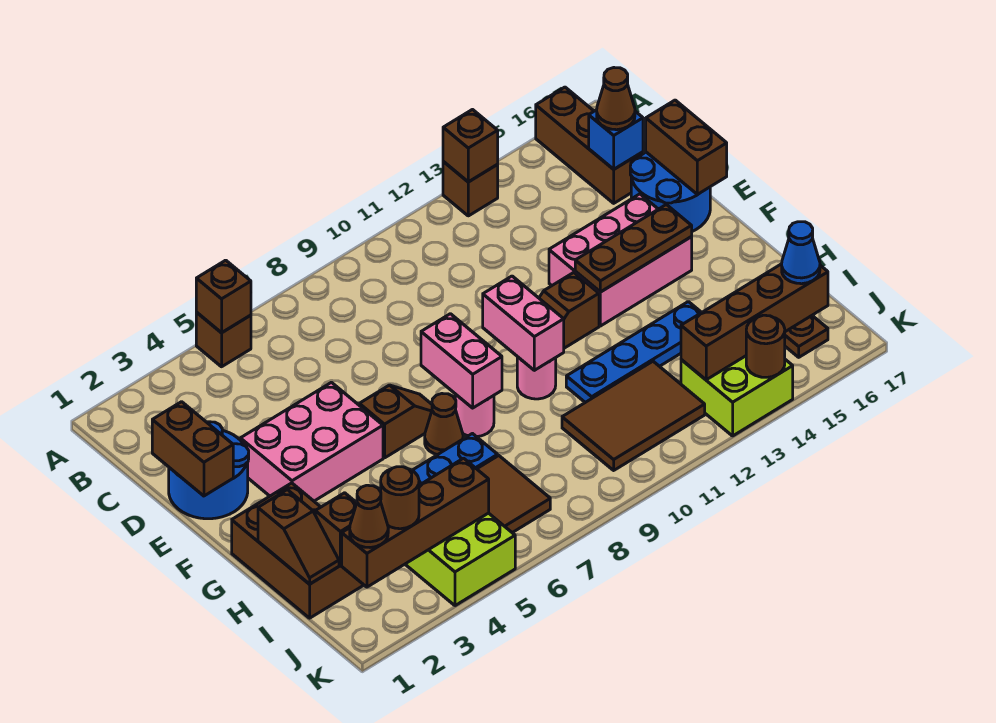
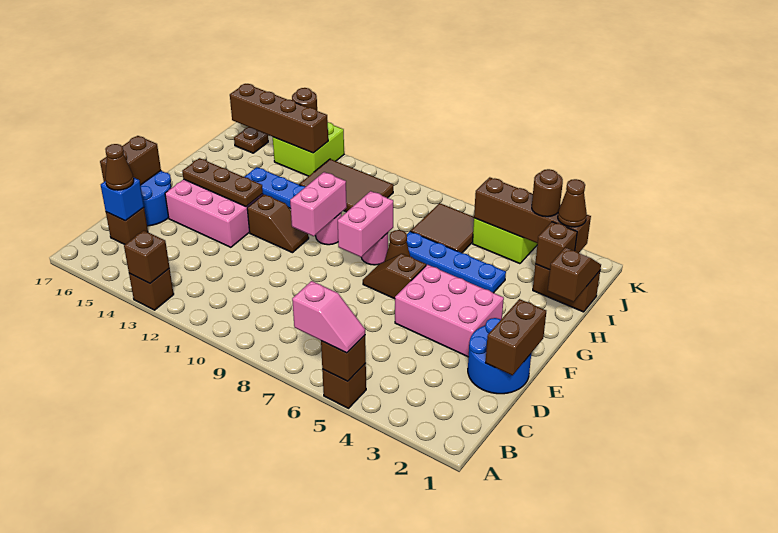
none -> pink 1x2 slope [292,281,365,353]
brown 1x3 brick [536,87,643,203] -> brown 1x1 brick [106,208,148,244]
brown 2x3 brick [232,483,363,618] -> brown 1x2 brick [533,264,600,312]
blue 1x1 cone [782,222,820,284] -> none

